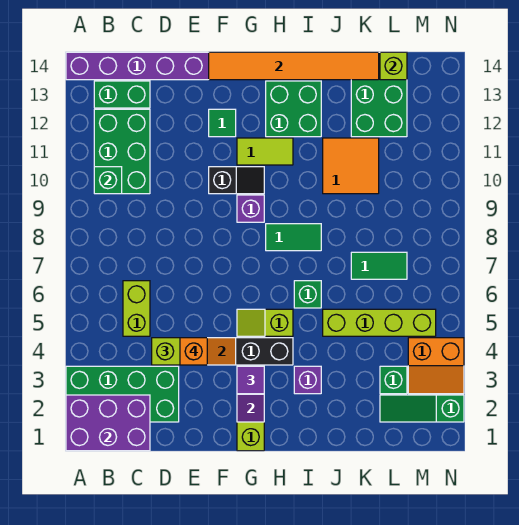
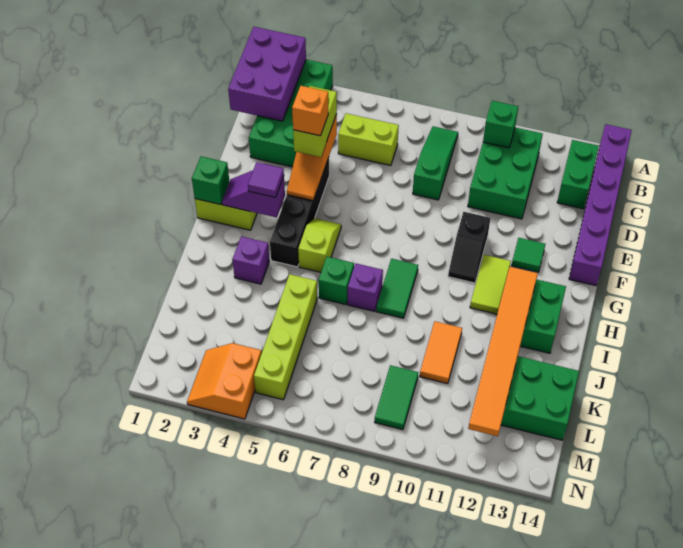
green 2x3 brick [94,109,150,194] -> green 2x3 brick turned to [468,127,543,219]
orange 1x6 tile [209,52,379,80] -> orange 1x6 tile moved to [468,267,538,436]
purple 1x1 brick [237,195,264,222] -> purple 1x1 brick moved to [348,264,383,311]
orange 2x2 tile [323,138,379,194] -> orange 1x2 tile [420,321,462,384]
green 1x2 tile [351,252,407,279] -> green 1x2 tile moved to [375,365,418,430]
green 1x3 slope [380,395,464,422] -> green 1x3 slope moved to [413,126,458,200]
green 1x1 brick [380,366,407,394] -> green 1x1 brick moved to [192,156,230,205]
lime 1x1 brick [380,52,407,80] -> none

